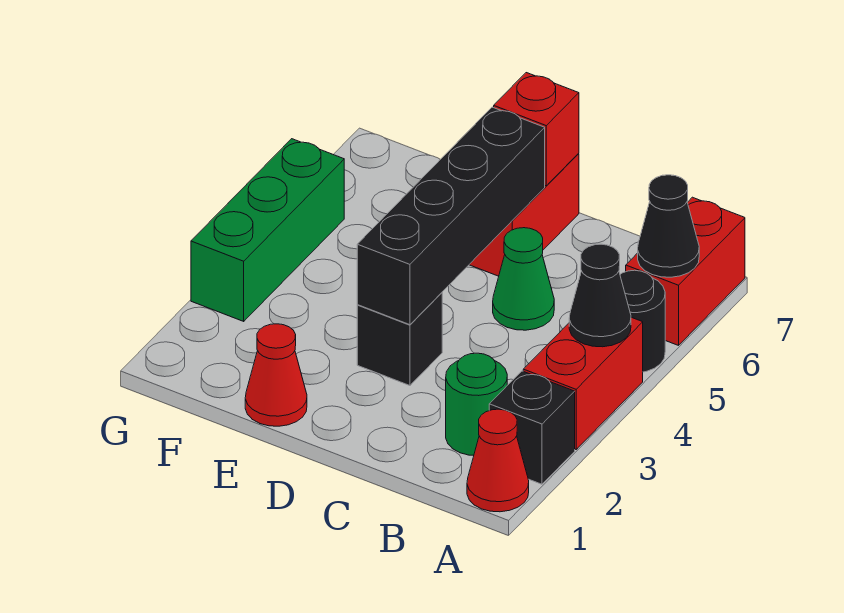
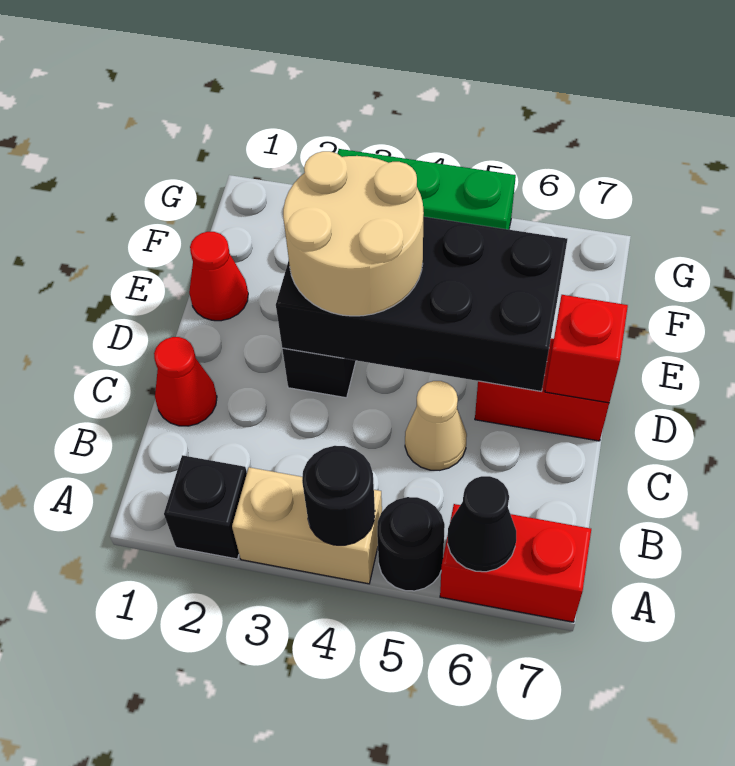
red 1x1 cone [467,409,529,512] -> red 1x1 cone moved to [154,337,217,426]
red 1x2 brick [523,317,643,449] -> tan 1x2 brick [232,467,382,584]
black 1x1 cone [569,244,631,347] -> black 1x1 round brick [302,446,375,545]
green 1x1 round brick [446,353,507,456] -> none
green 1x1 cone [493,228,554,330] -> tan 1x1 cone [405,381,467,470]
black 1x4 brick [357,107,545,325] -> black 2x4 brick [276,216,567,391]
none -> tan 2x2 round brick [283,151,424,316]

